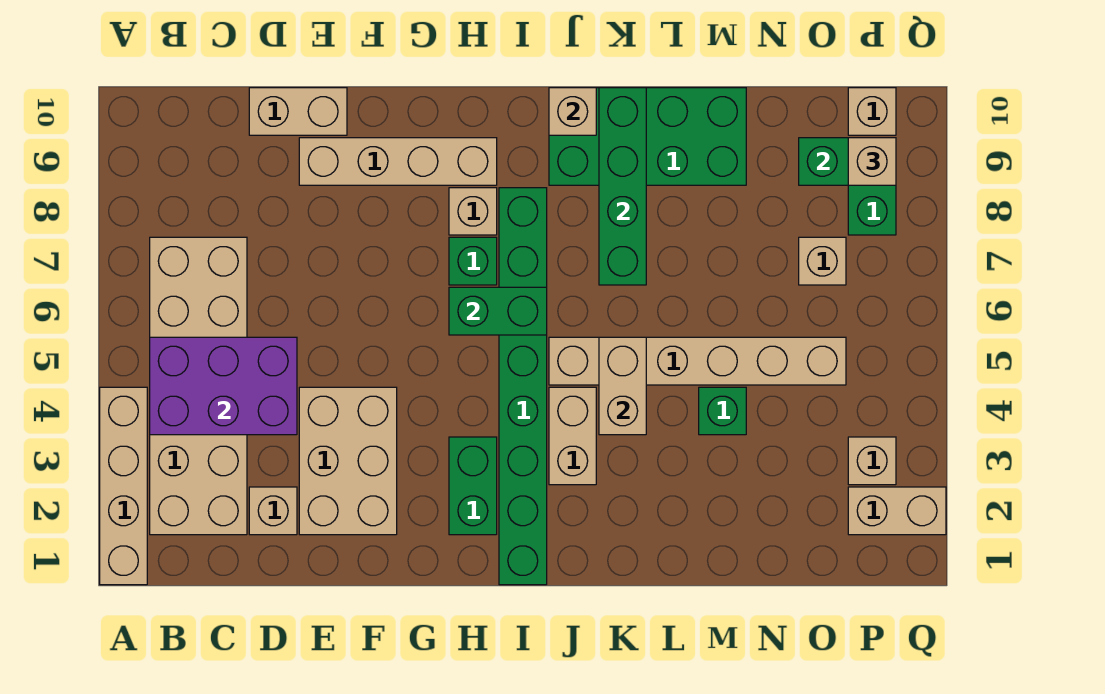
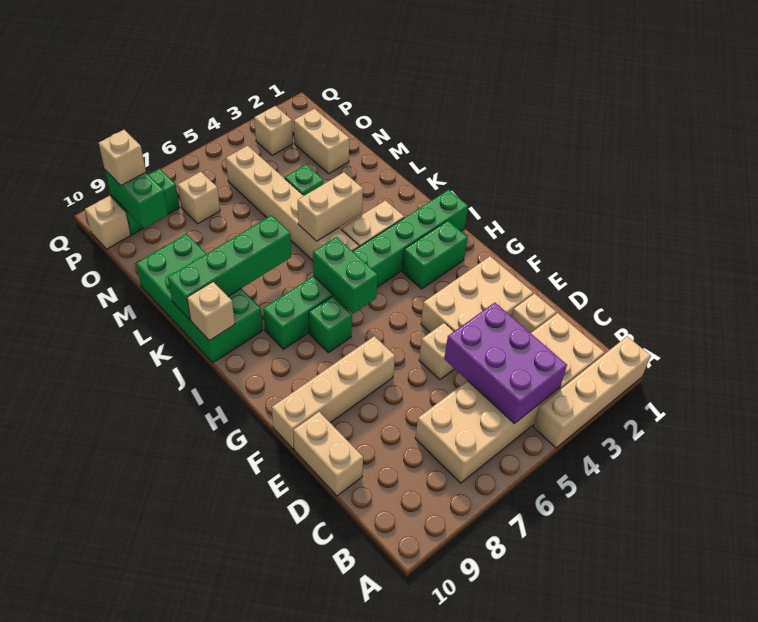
tan 1x4 brick [299,138,497,185] -> tan 1x4 brick turned to [272,336,395,449]
tan 1x1 brick [449,188,497,235] -> tan 1x1 brick moved to [419,323,454,380]
tan 1x2 brick [848,487,946,535] -> tan 1x2 brick moved to [294,109,349,173]

